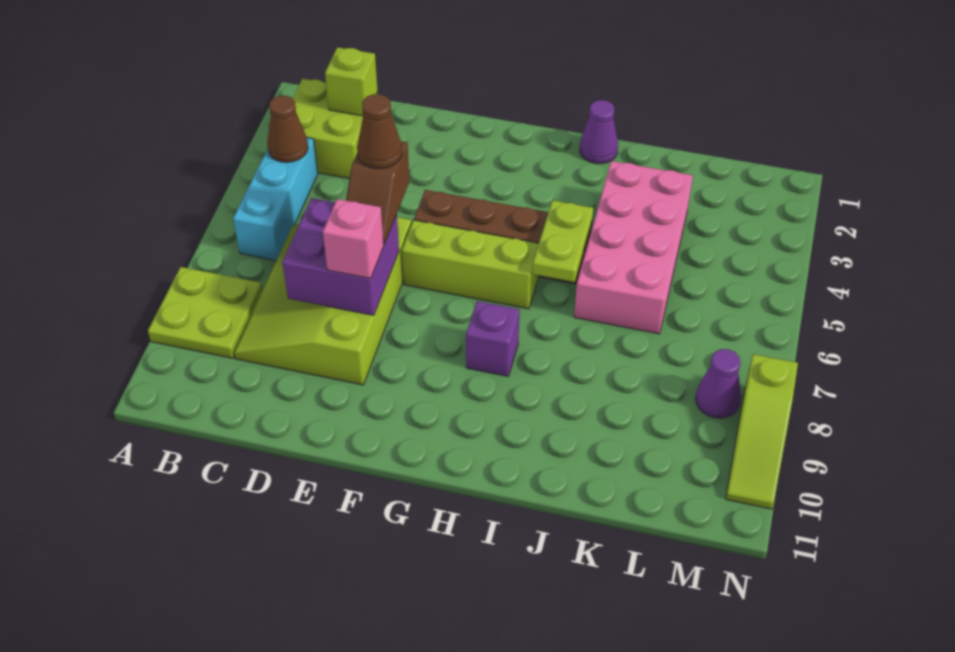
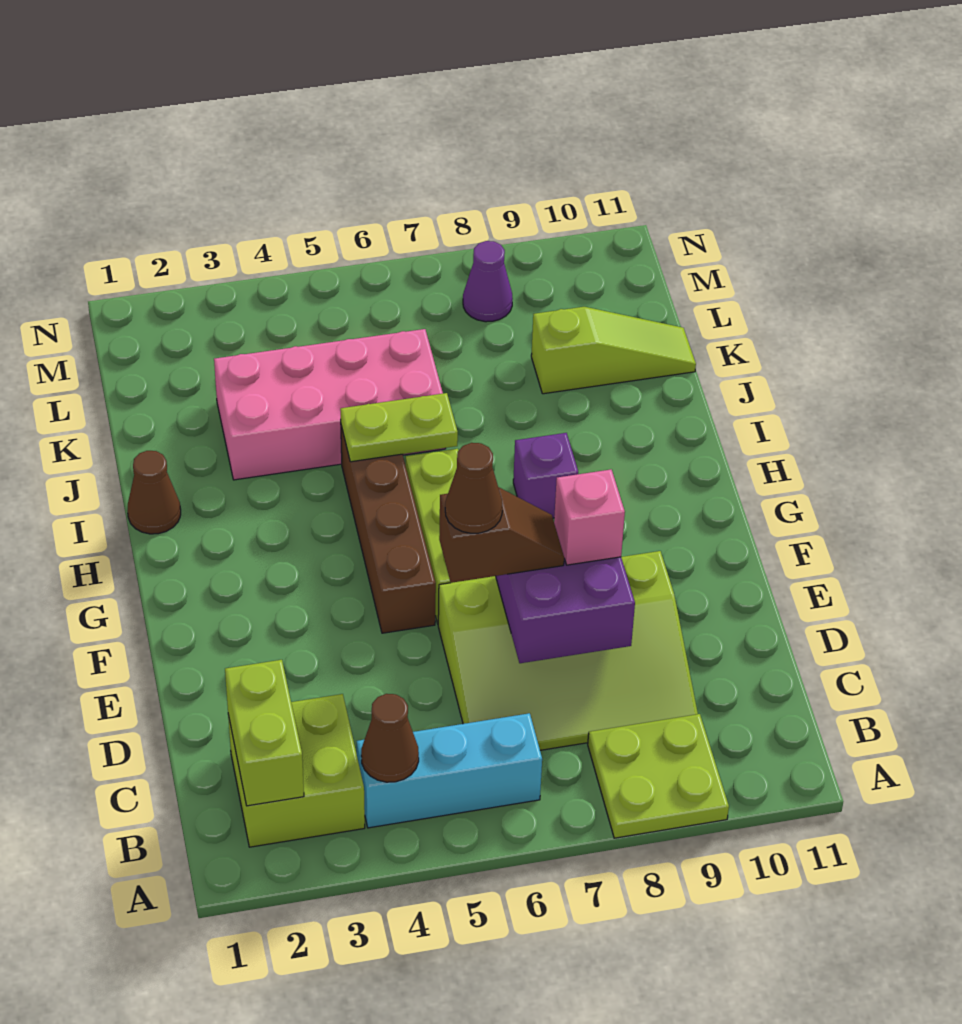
lime 1x1 brick [325,47,378,116] -> lime 1x2 brick [225,660,304,806]
purple 1x1 cone [580,100,618,164] -> brown 1x1 cone [128,451,181,534]
lime 1x3 slope [726,354,798,509] -> lime 1x3 slope moved to [531,307,696,394]

